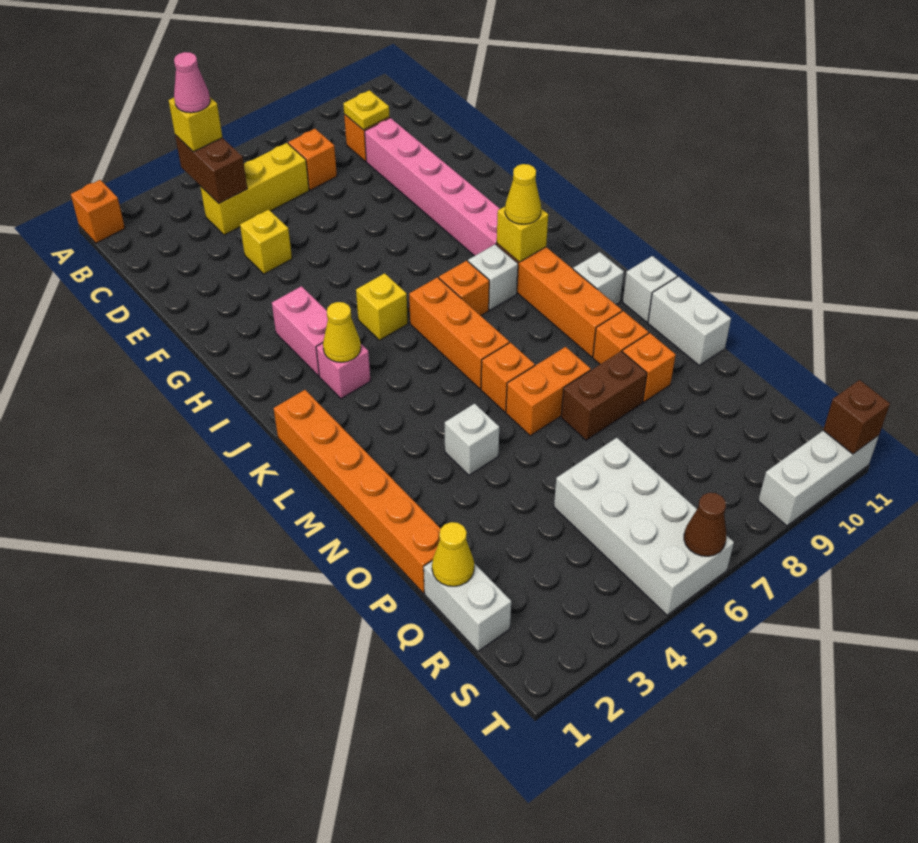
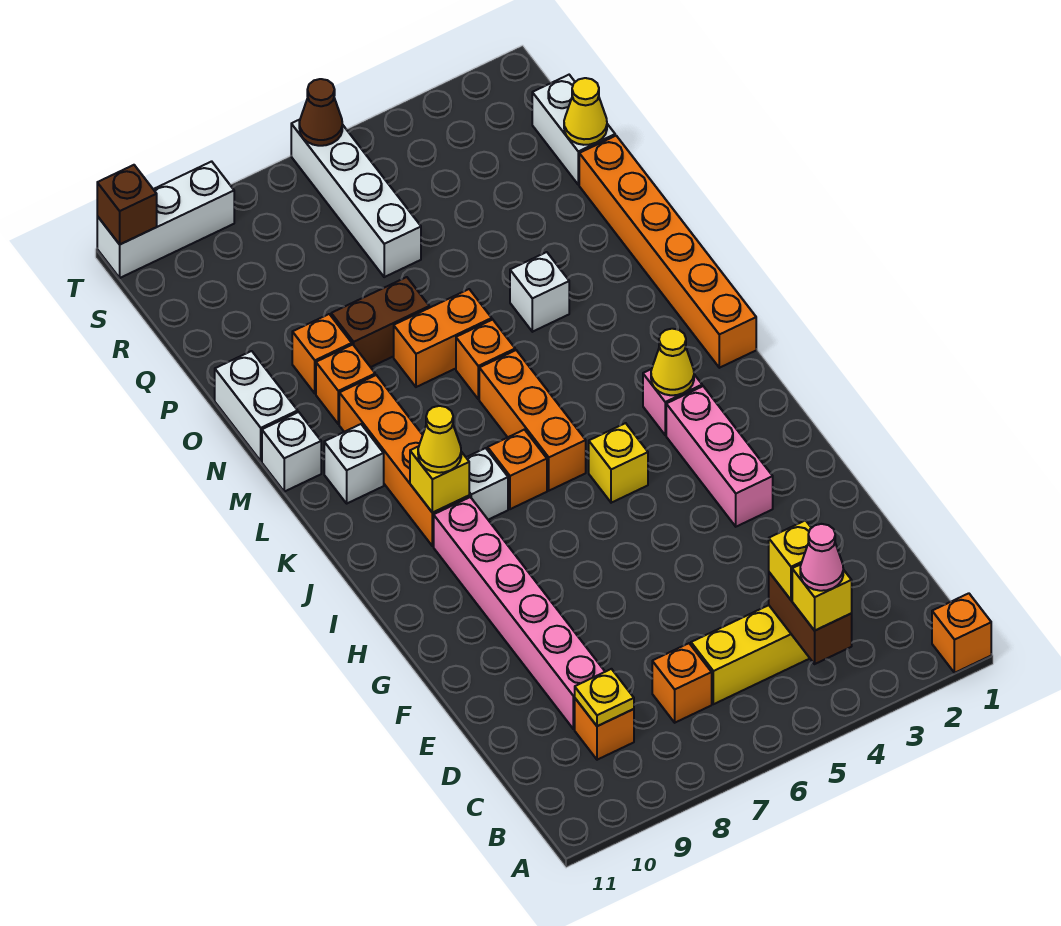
yellow 1x1 brick [240,210,292,274] -> yellow 1x1 brick moved to [769,520,811,600]
pink 1x2 brick [272,286,328,376] -> pink 1x3 brick [666,386,773,527]
white 2x4 brick [554,438,734,615] -> white 1x4 brick [291,120,421,277]

